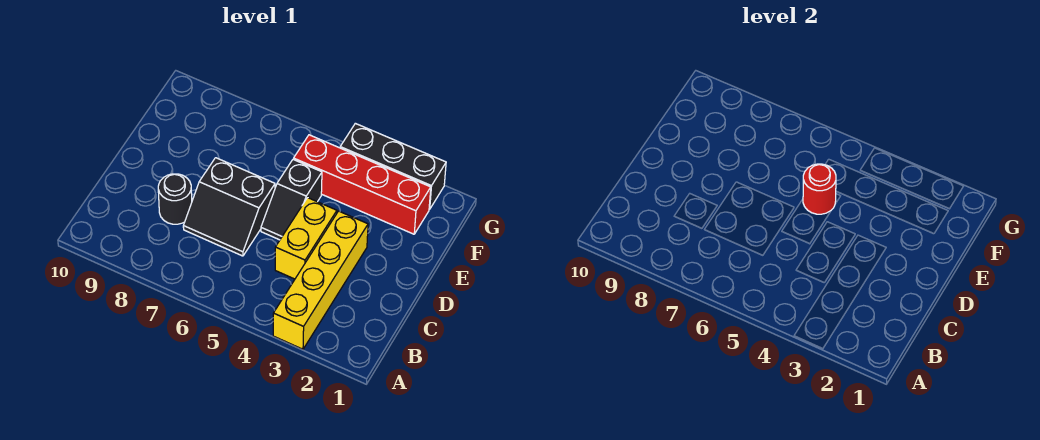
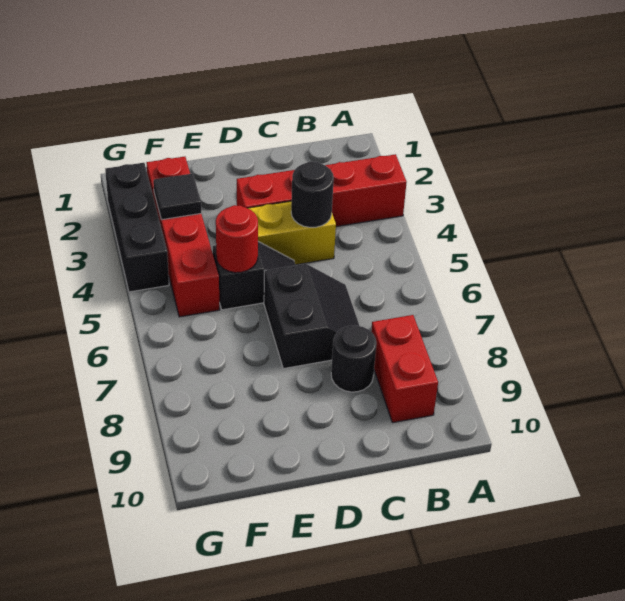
yellow 1x4 brick [273,211,368,349] -> red 1x4 brick [237,154,407,227]
none -> red 1x2 brick [371,315,438,423]
none -> black 1x1 round brick [291,161,334,227]
none -> black 1x1 tile [153,174,201,220]

